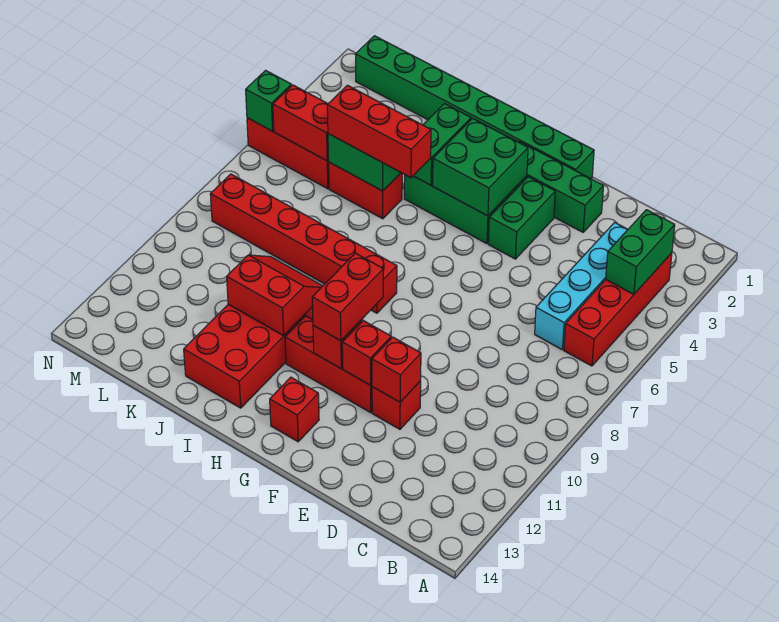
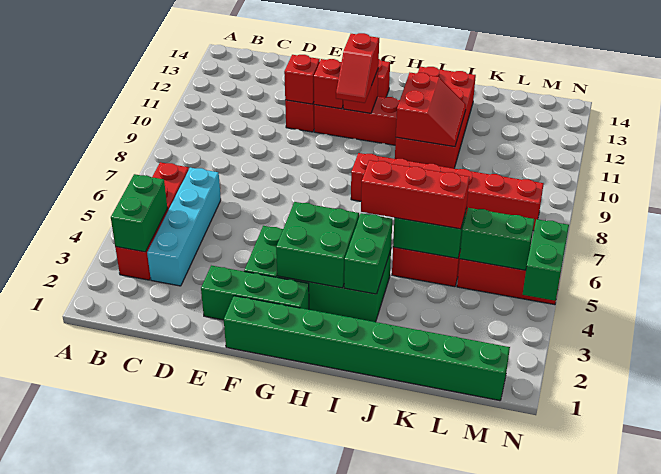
red 1x2 brick [312,253,383,341] -> red 1x2 slope [336,33,379,103]
red 2x2 slope [227,255,322,336] -> red 2x2 slope turned to [396,72,466,147]
red 1x2 brick [273,85,329,161] -> green 1x2 brick [460,208,535,270]
green 1x1 brick [246,70,291,131] -> green 1x2 brick [523,219,569,301]

